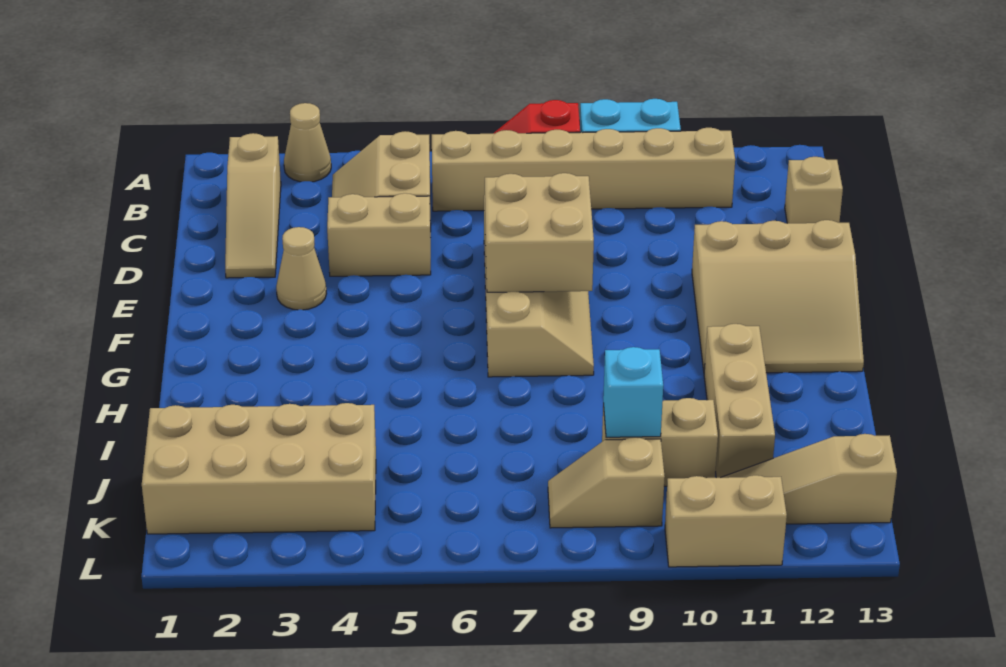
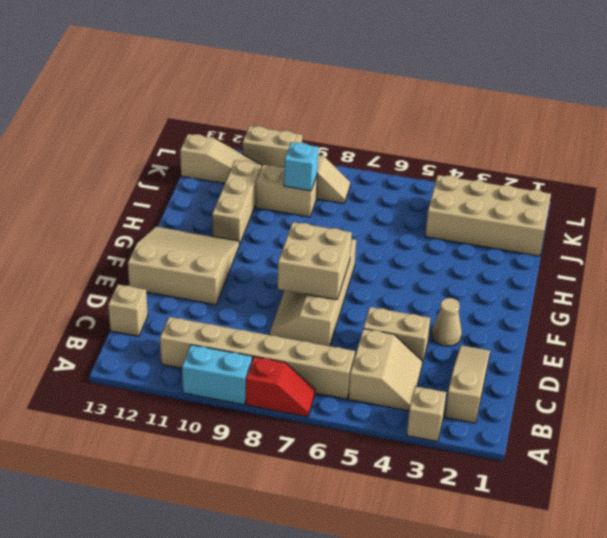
tan 1x1 cone [284,103,331,182] -> tan 1x1 brick [407,386,446,442]

